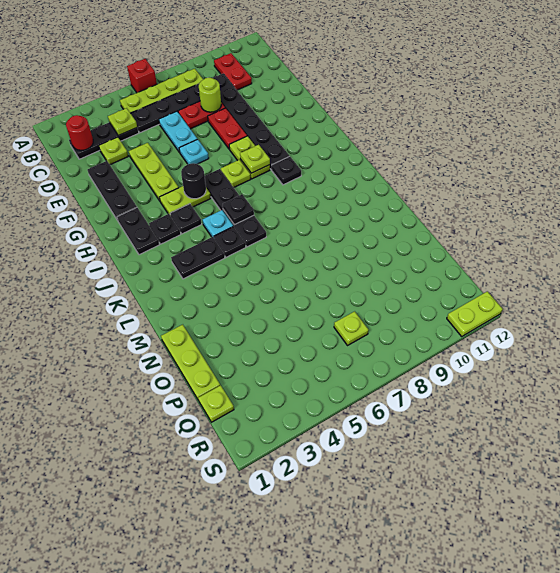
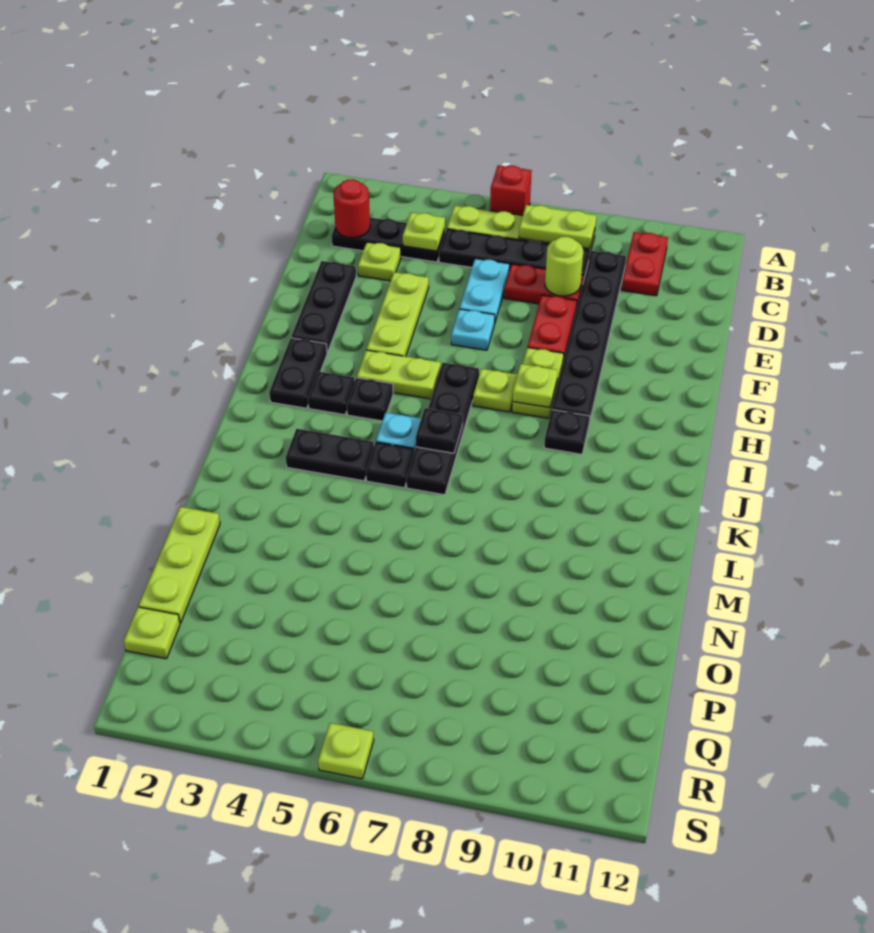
black 1x1 round brick [181,163,206,199] -> none
lime 1x1 plate [334,311,369,345] -> lime 1x1 plate moved to [318,723,374,779]
lime 1x2 plate [447,291,503,337] -> lime 1x2 plate moved to [519,205,596,249]

